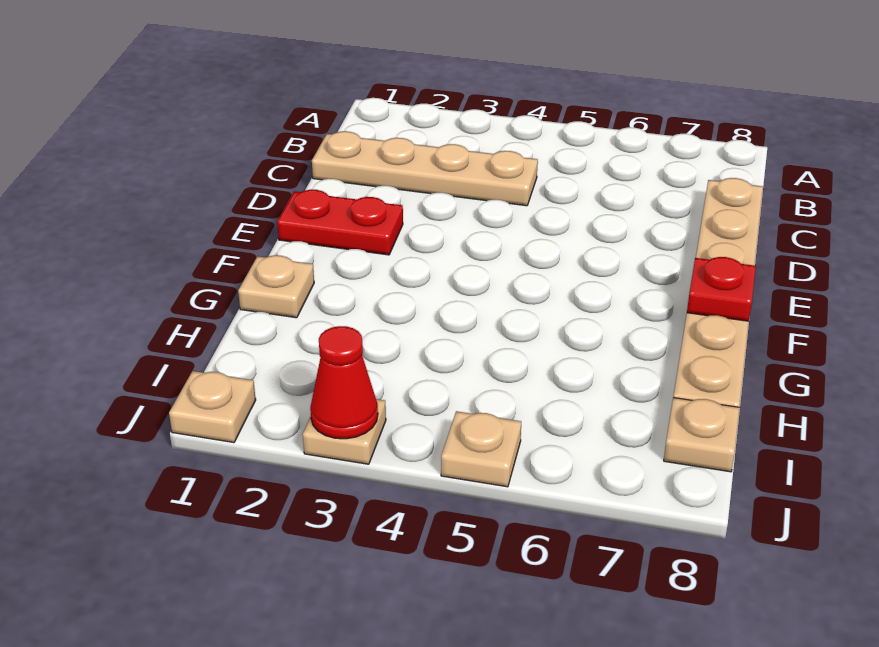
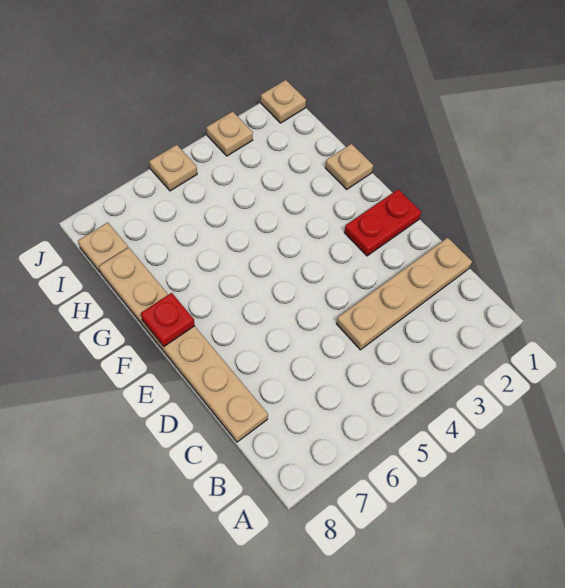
red 1x1 cone [310,326,378,439] -> none

